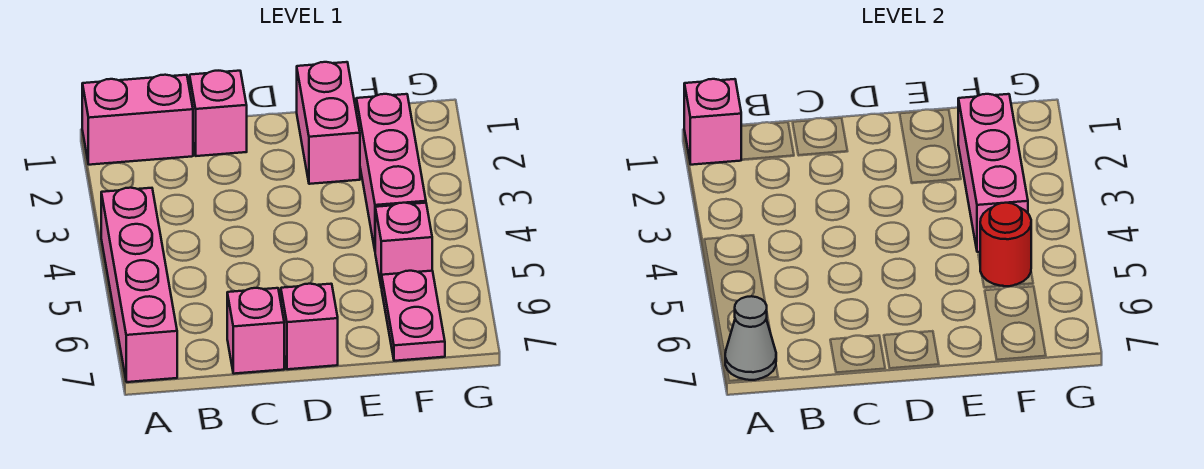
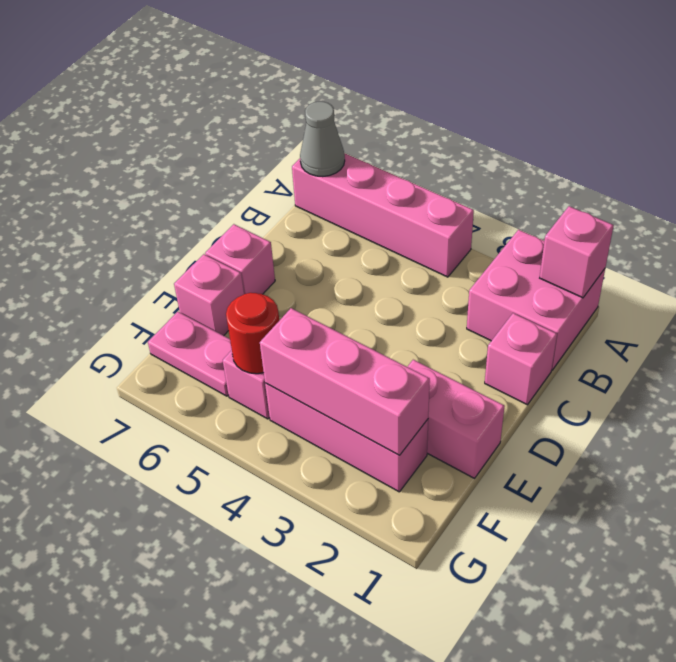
pink 1x2 brick [82,75,193,165] -> pink 2x2 brick [467,230,605,370]
pink 1x1 brick [227,288,284,374] -> pink 1x1 brick moved to [174,254,244,336]

